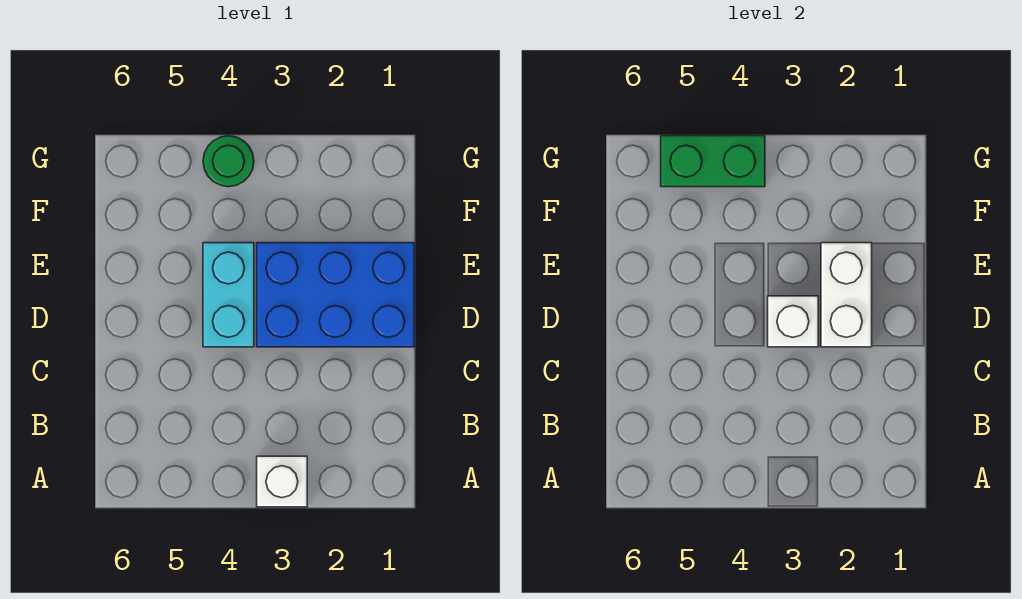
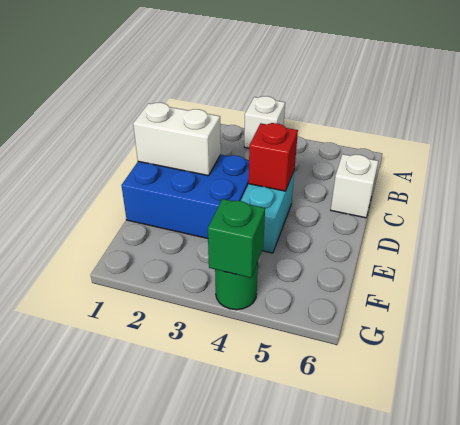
white 1x2 brick [821,243,872,347] -> white 1x2 brick turned to [133,103,221,176]
white 1x1 brick [768,296,818,347] -> white 1x1 brick moved to [331,154,378,218]
none -> red 1x1 brick [249,123,298,191]
green 1x2 brick [661,136,765,187] -> green 1x1 brick [208,199,265,278]

